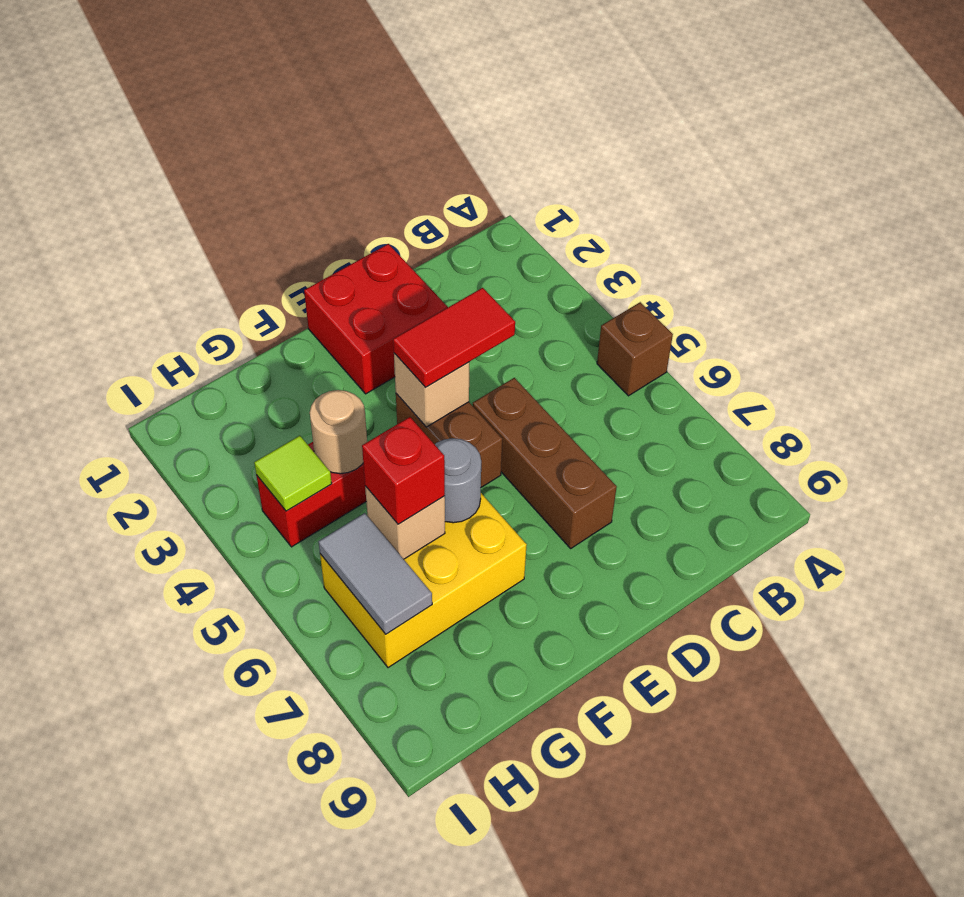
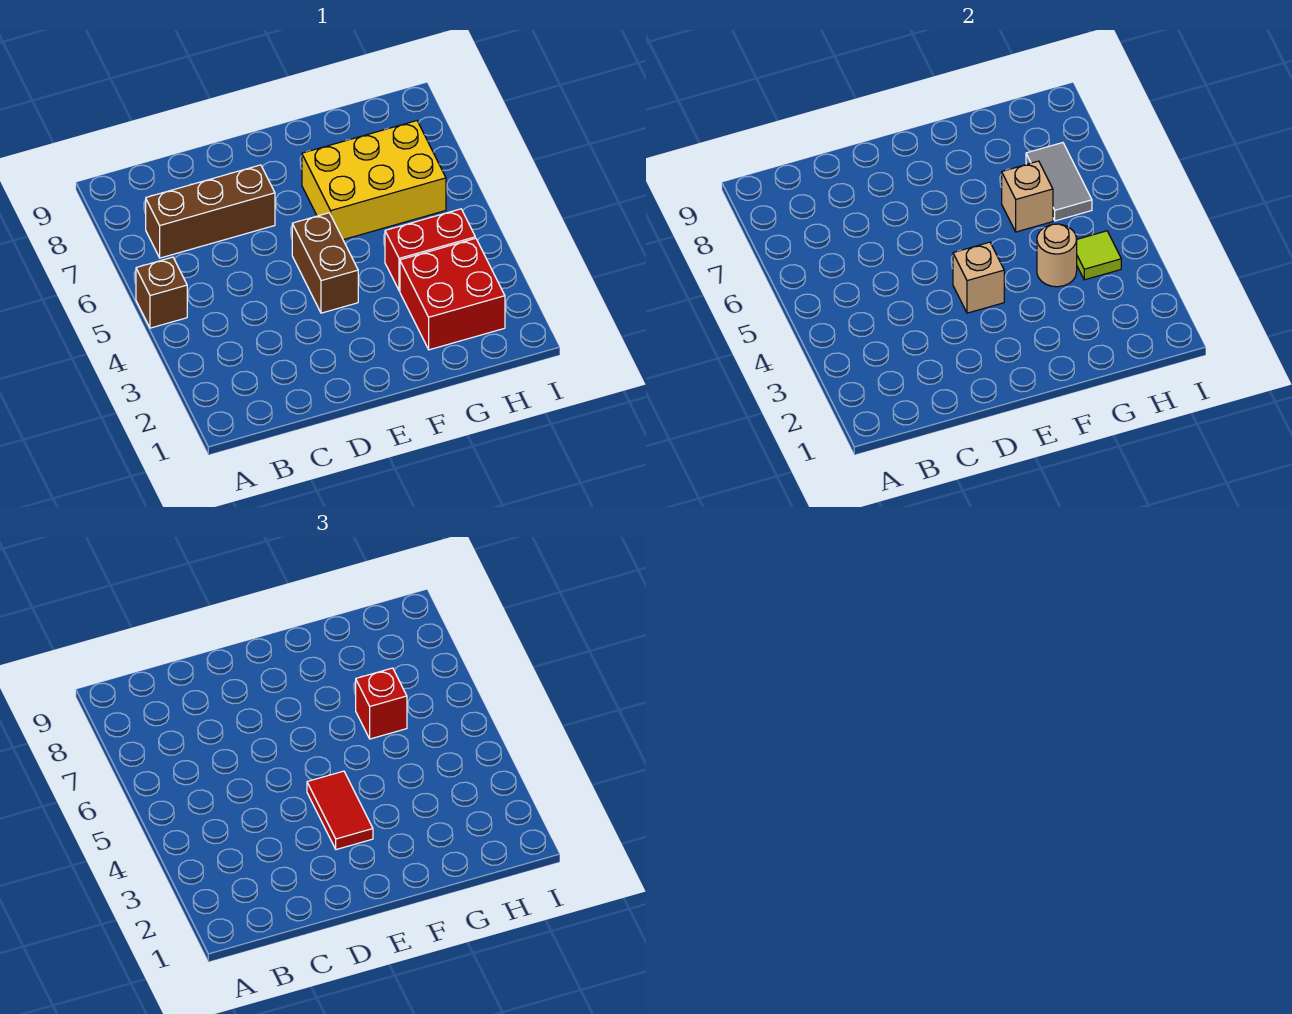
red 2x2 brick [304,244,448,394] -> red 2x2 brick moved to [400,238,505,350]
red 1x2 tile [393,288,515,388] -> red 1x2 tile turned to [307,771,373,850]
brown 1x3 brick [473,378,617,548] -> brown 1x3 brick turned to [146,165,275,258]
grey 1x1 round brick [435,438,481,523] -> none

